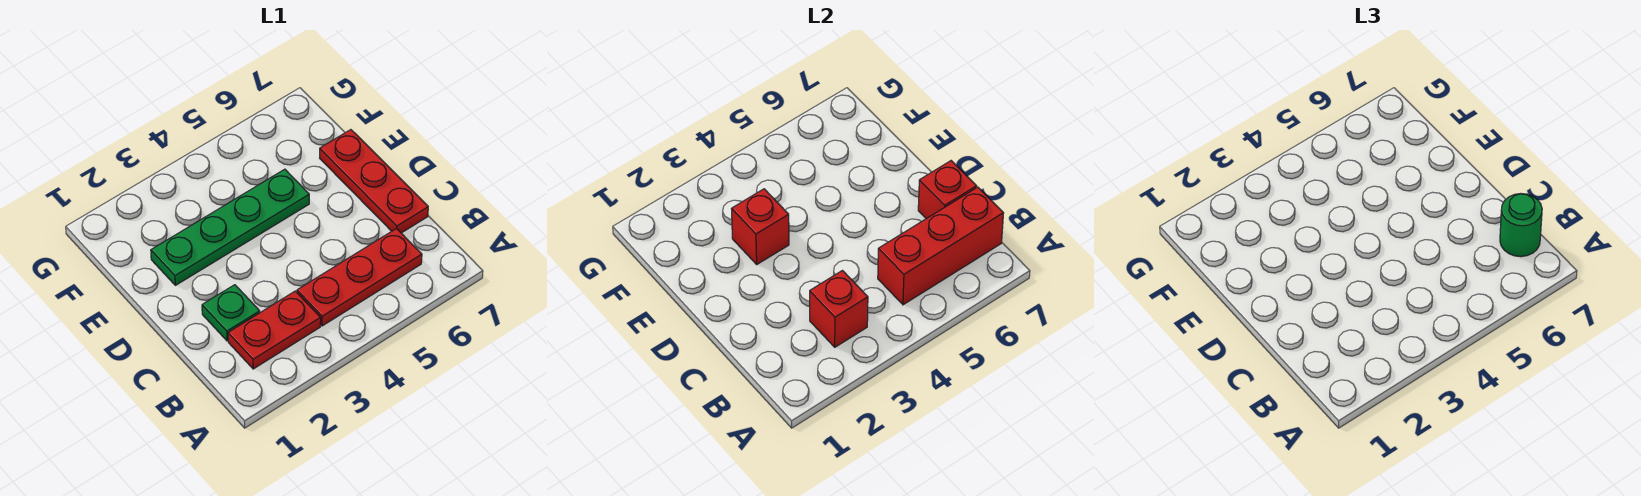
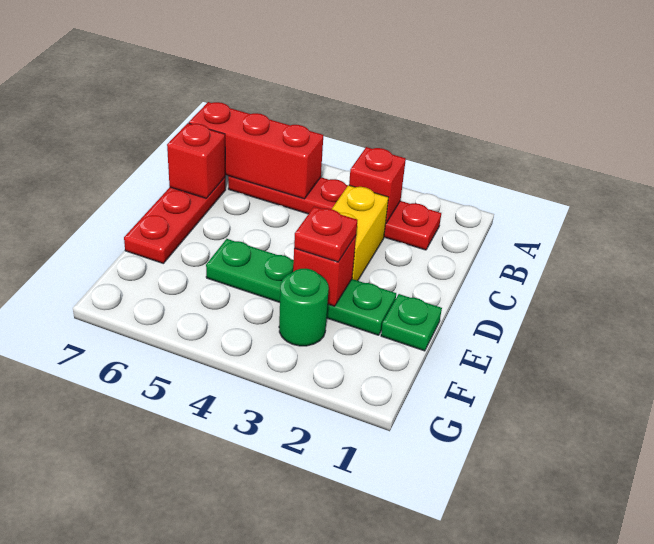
green 1x1 round brick [1500,194,1542,257] -> green 1x1 round brick moved to [279,268,329,346]
green 1x1 plate [202,285,260,341] -> green 1x1 plate moved to [381,294,442,351]
none -> yellow 1x2 brick [332,185,388,281]
none -> red 1x1 plate [294,207,357,262]

